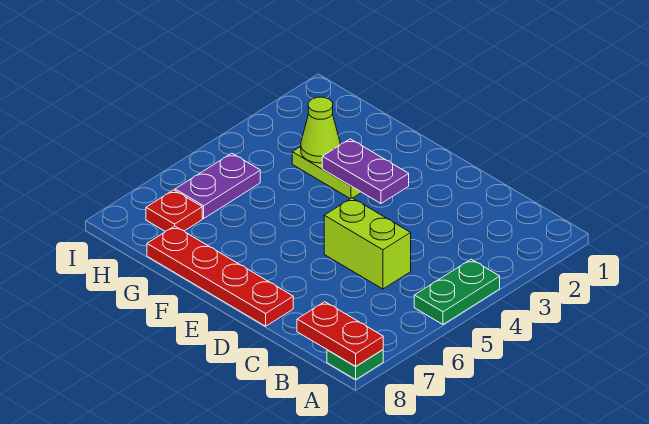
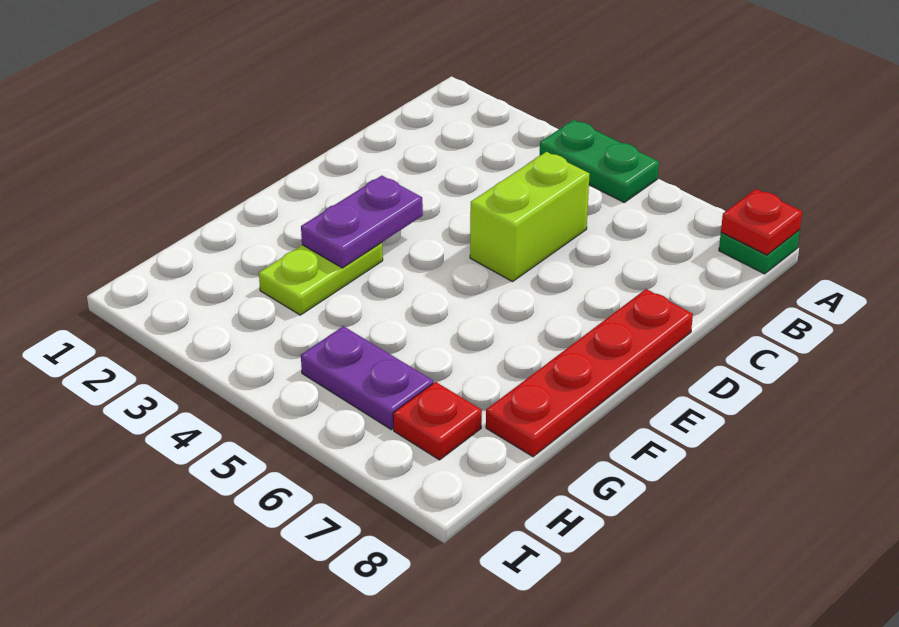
red 1x2 plate [297,302,383,366] -> red 1x1 plate [721,189,802,255]
lime 1x1 cone [301,97,340,163] -> none

